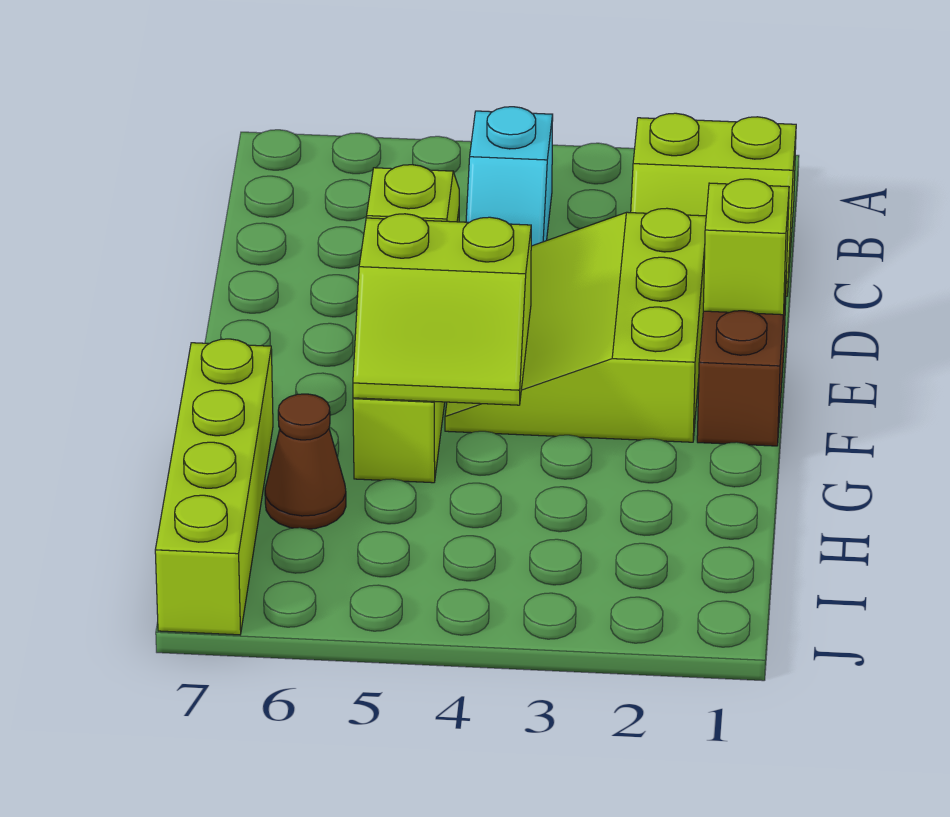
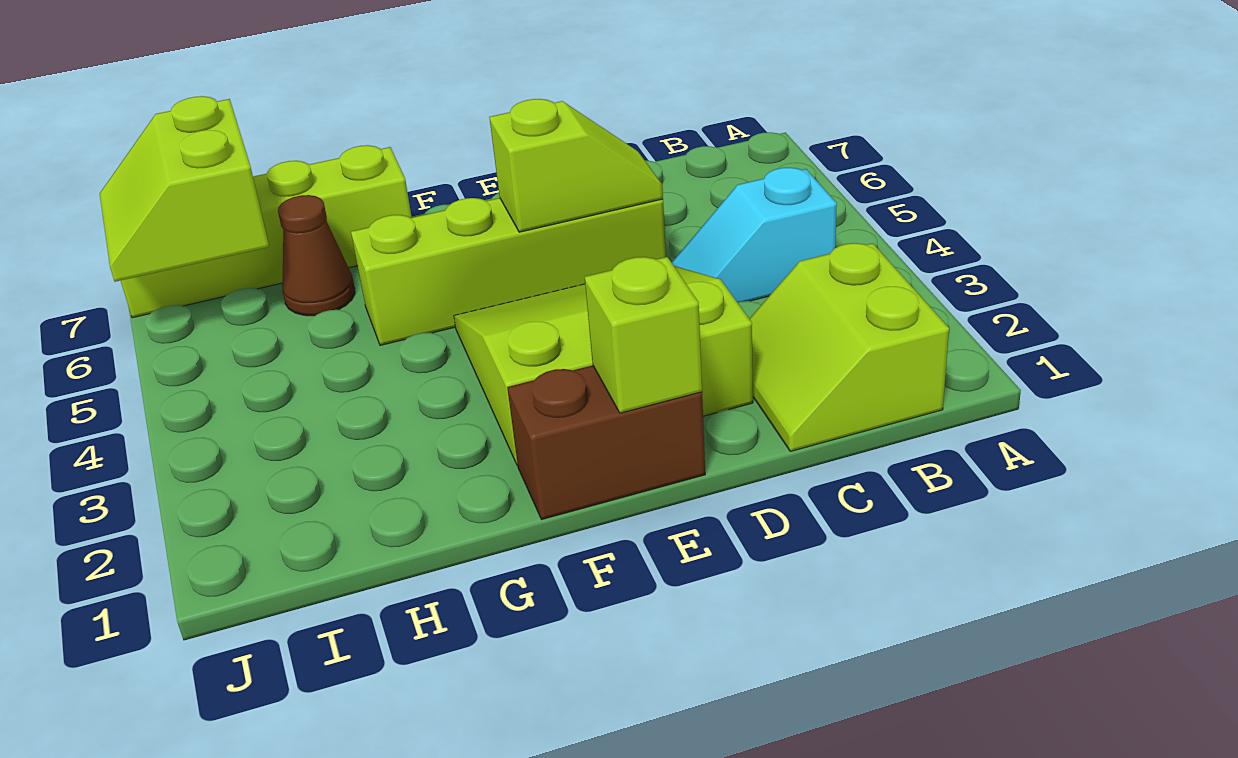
lime 2x2 slope [353,214,531,405] -> lime 2x2 slope moved to [100,96,269,282]

